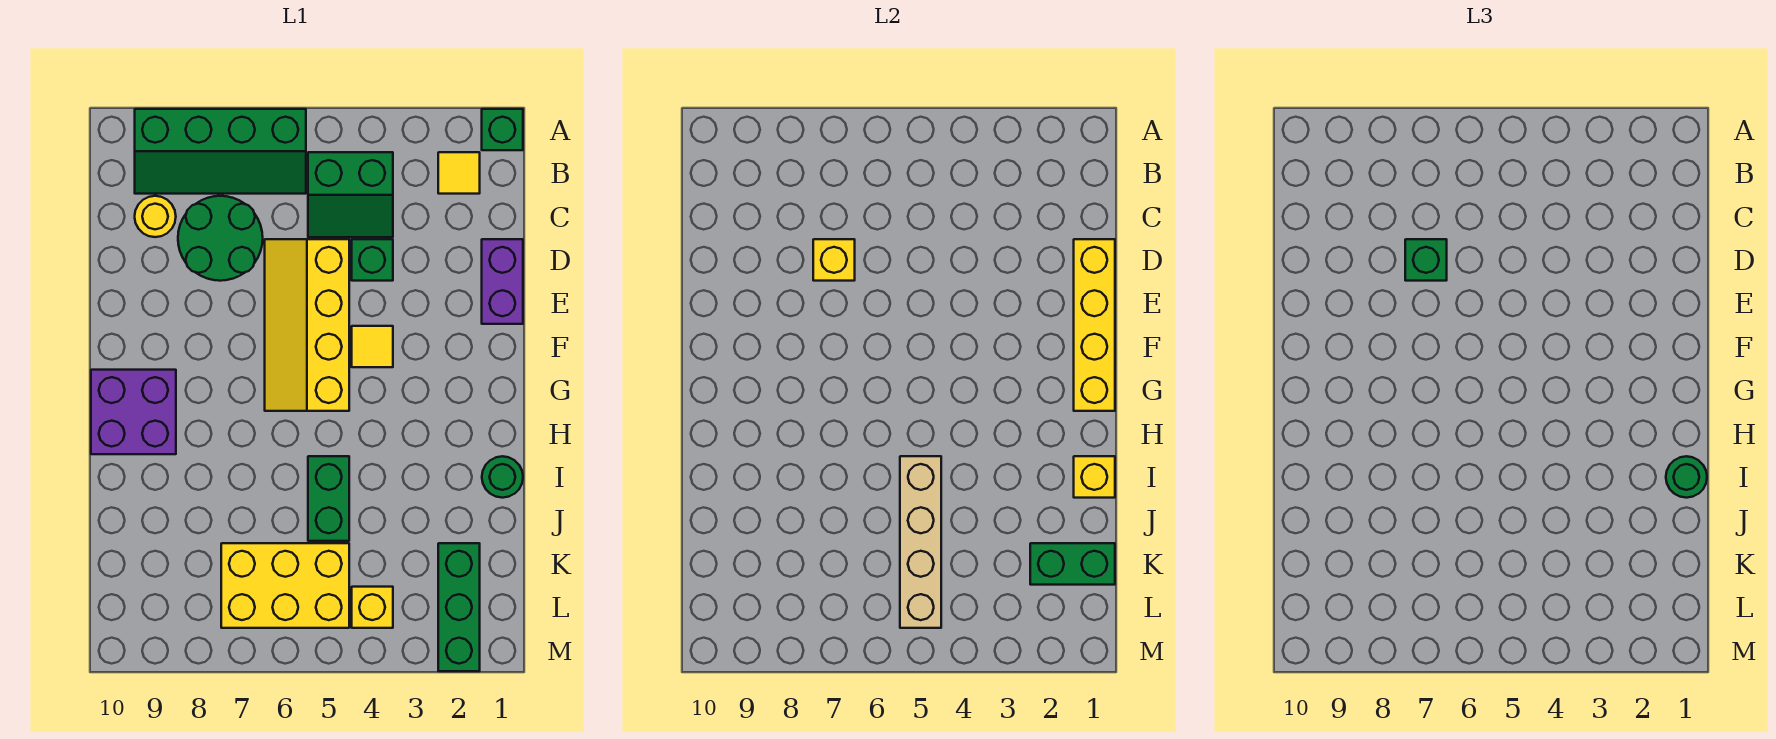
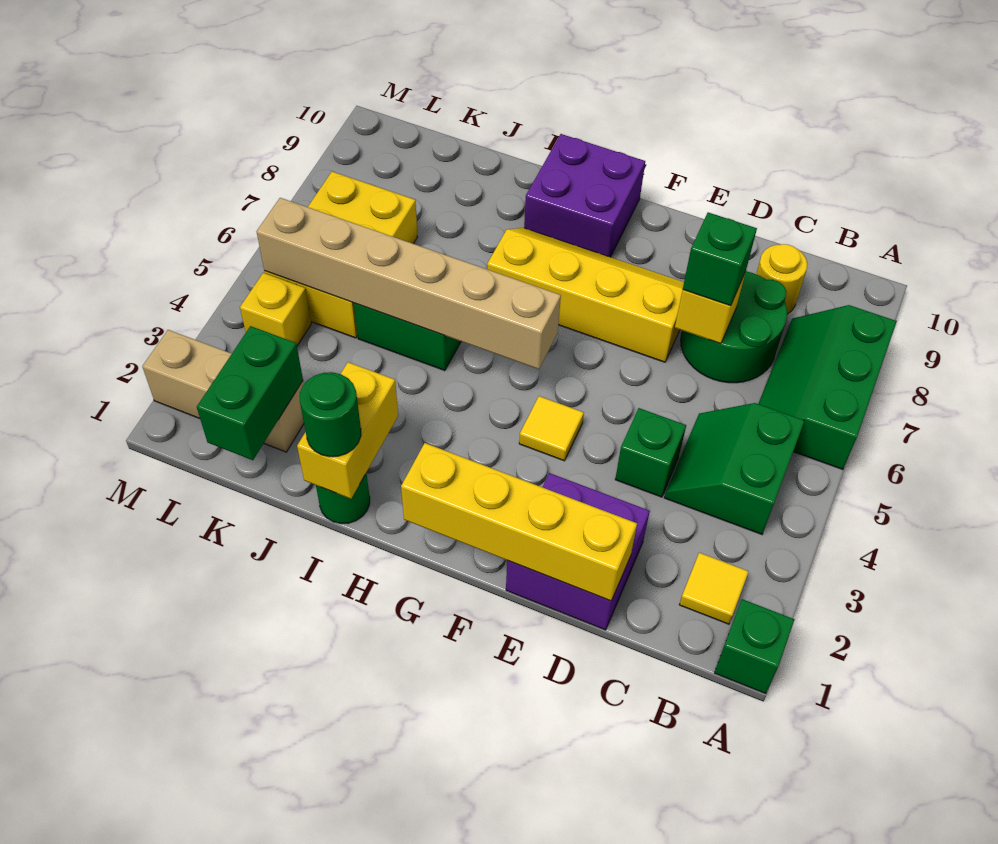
green 2x4 slope [135,109,306,194] -> green 2x3 slope [758,305,897,469]
purple 1x2 brick [482,239,523,324] -> purple 2x2 brick [506,473,650,630]
yellow 2x4 slope [265,239,349,411] -> yellow 2x4 slope moved to [487,228,684,362]
yellow 1x1 brick [1074,456,1115,498] -> yellow 1x2 brick [297,362,398,499]
tan 1x4 brick [900,456,941,628] -> tan 1x6 brick [257,198,561,369]
green 1x3 brick [438,543,480,671] -> tan 1x3 brick [142,330,304,452]

